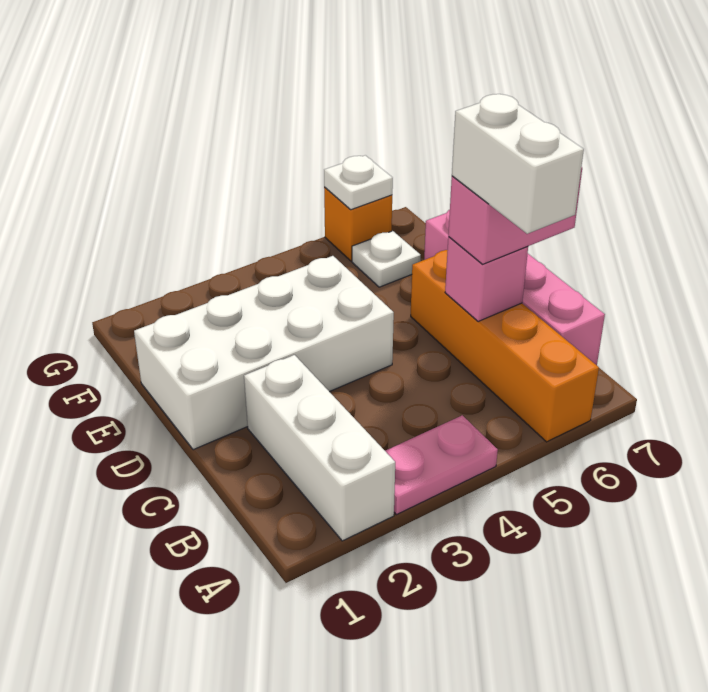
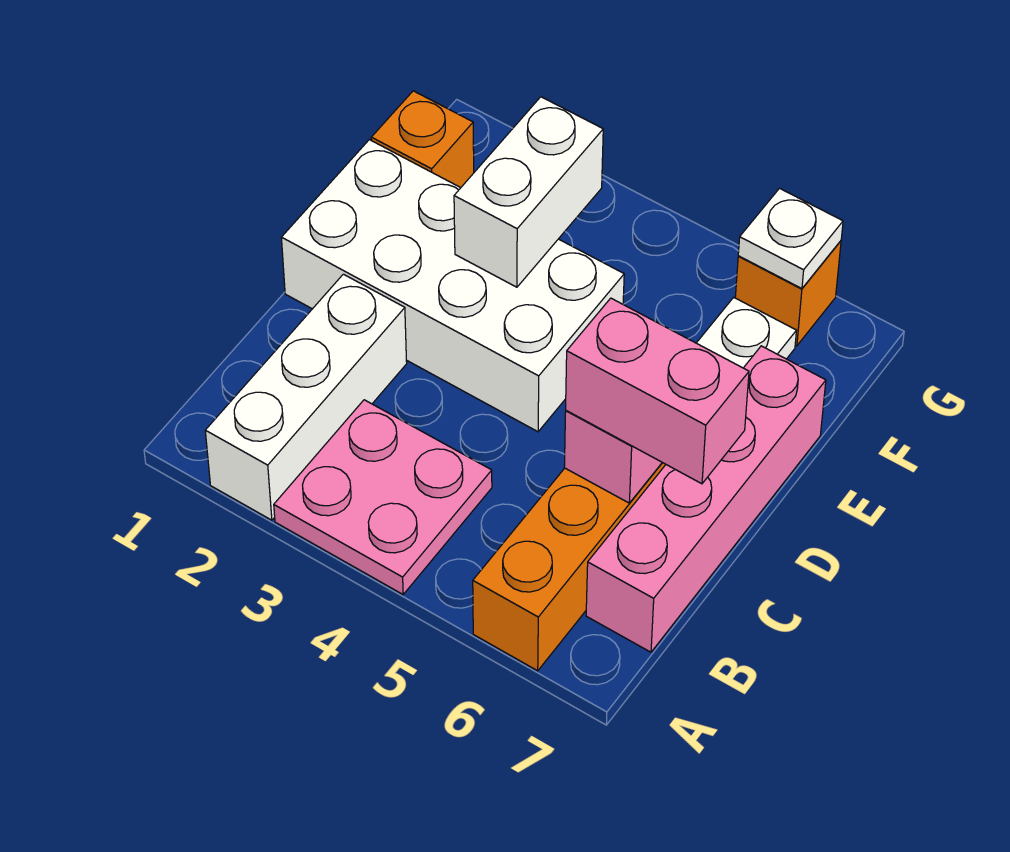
pink 1x2 plate [385,415,498,515] -> pink 2x2 plate [274,400,492,594]
white 1x2 brick [452,94,584,234] -> white 1x2 brick moved to [454,97,603,287]
none -> orange 1x1 brick [371,91,474,188]

